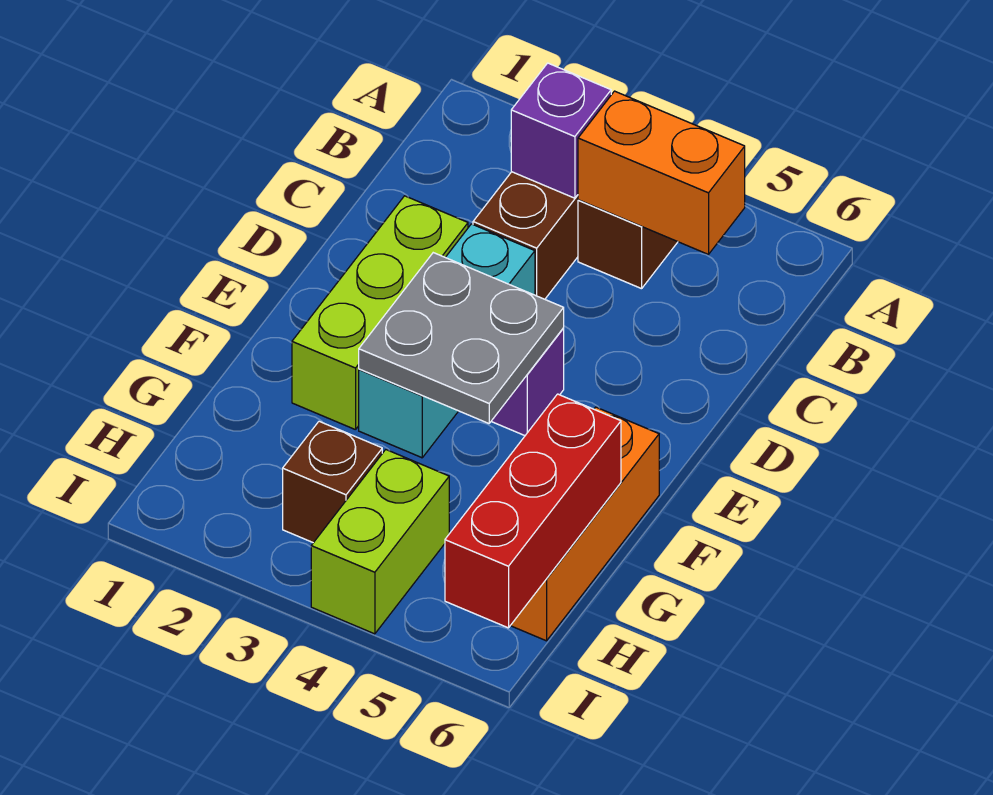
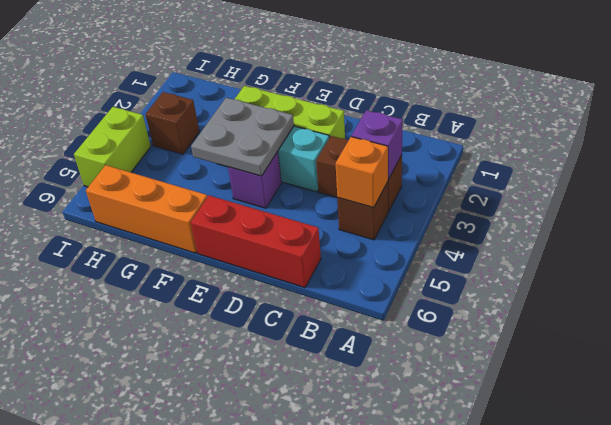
orange 1x2 brick [578,91,745,254] -> orange 1x1 brick [335,137,388,208]
red 1x3 brick [445,394,621,628] -> red 1x3 brick moved to [191,196,321,288]
lime 1x2 brick [311,450,449,634] -> lime 1x2 brick turned to [74,107,151,187]

